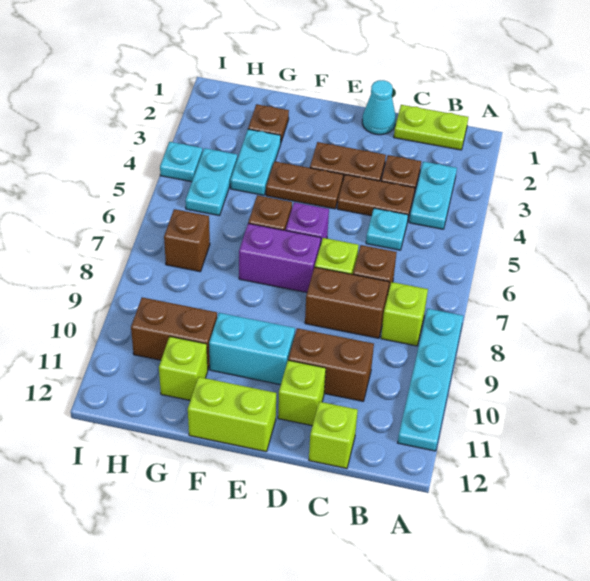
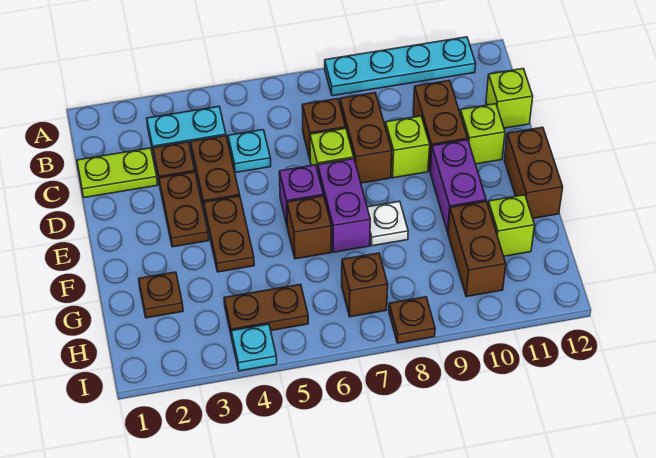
lime 1x2 plate [394,105,468,150] -> lime 1x2 plate turned to [77,148,158,198]
lime 1x1 brick [381,282,428,346] -> lime 1x1 brick moved to [385,116,430,178]
cyan 1x1 cone [362,80,396,135] -> none
cyan 1x2 brick [209,313,295,385] -> purple 1x2 brick [430,140,486,232]
lime 1x2 brick [188,377,276,452] -> brown 1x2 brick [504,127,563,218]
none -> white 1x1 plate [367,201,408,246]
cyan 1x2 plate [230,129,281,195] -> none
cyan 1x2 plate [185,148,237,216] -> brown 1x2 plate [224,284,308,337]
none -> brown 1x1 plate [389,297,435,343]

